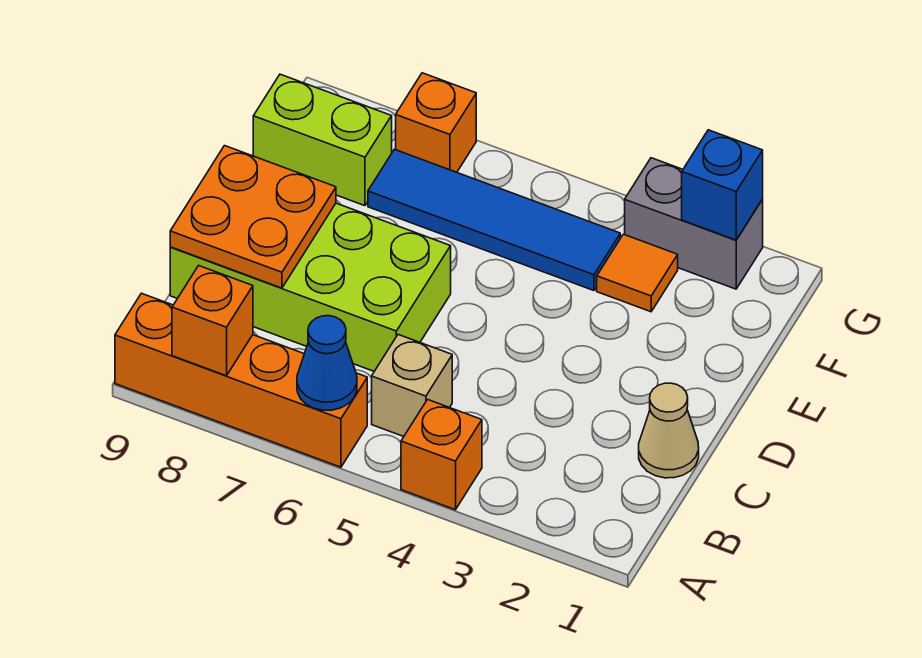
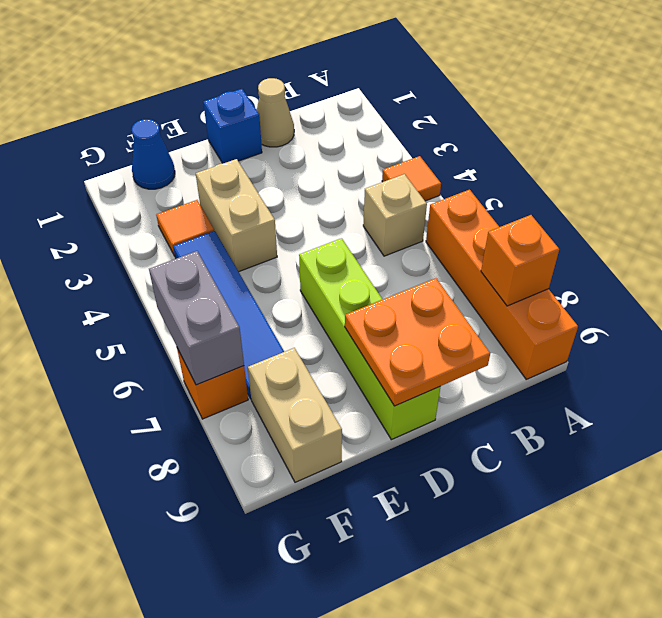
orange 1x1 brick [401,400,482,510] -> orange 1x1 tile [382,156,441,201]
blue 1x1 cone [297,316,357,410] -> blue 1x1 cone moved to [132,119,175,189]
lime 2x4 brick [170,203,451,371] -> lime 1x4 brick [299,238,440,440]
none -> tan 1x2 brick [196,159,277,272]
lime 1x2 brick [253,74,392,206] -> tan 1x2 brick [248,348,342,482]
grey 1x2 brick [625,158,763,289] -> grey 1x2 brick moved to [149,251,244,385]
blue 1x1 brick [682,130,763,240] -> blue 1x1 brick moved to [203,89,262,163]

